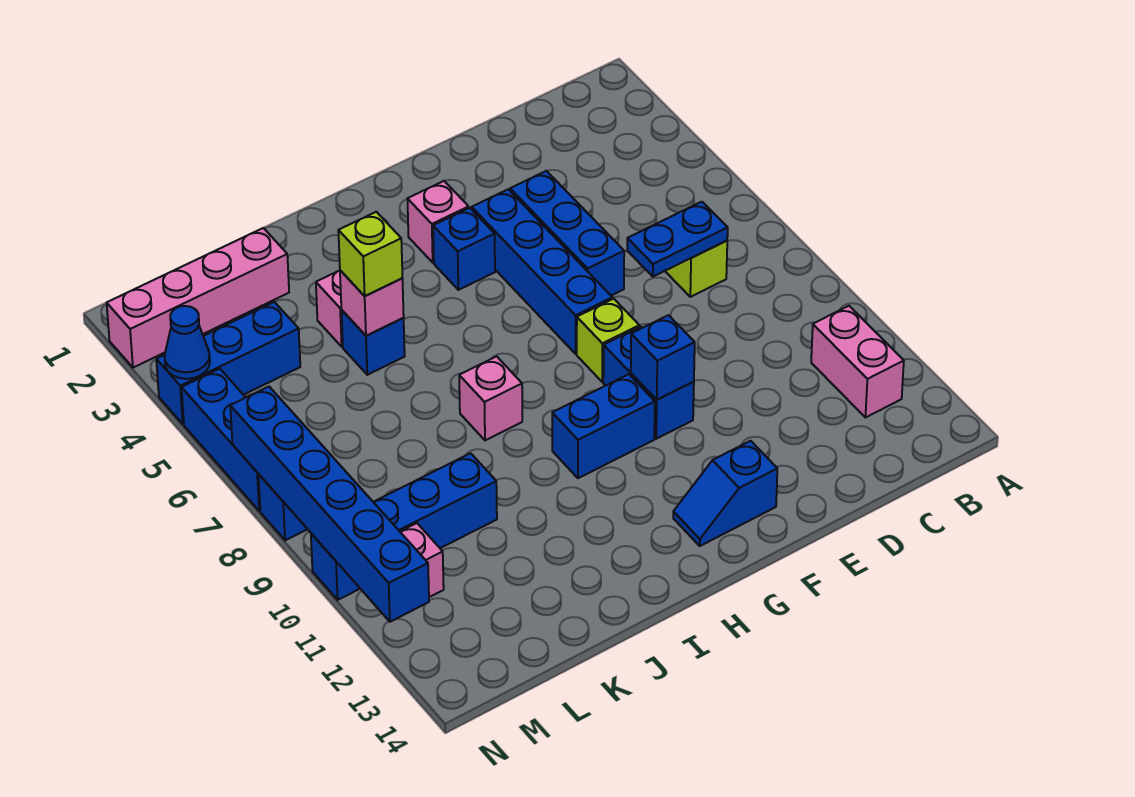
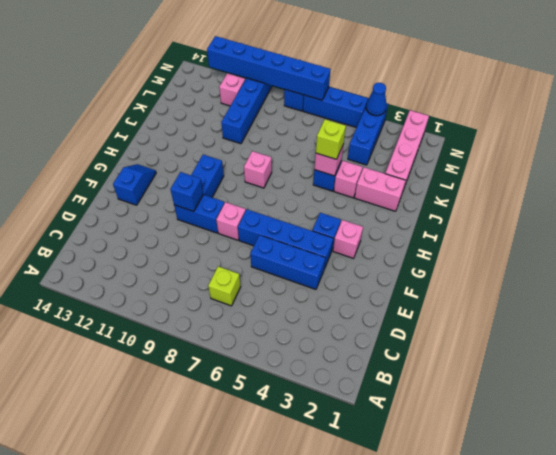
pink 1x2 brick [811,306,904,418] -> pink 1x2 brick moved to [355,167,406,211]
blue 1x2 plate [627,202,728,277] -> none
lime 1x1 brick [577,299,639,382] -> pink 1x1 brick [216,202,246,240]

